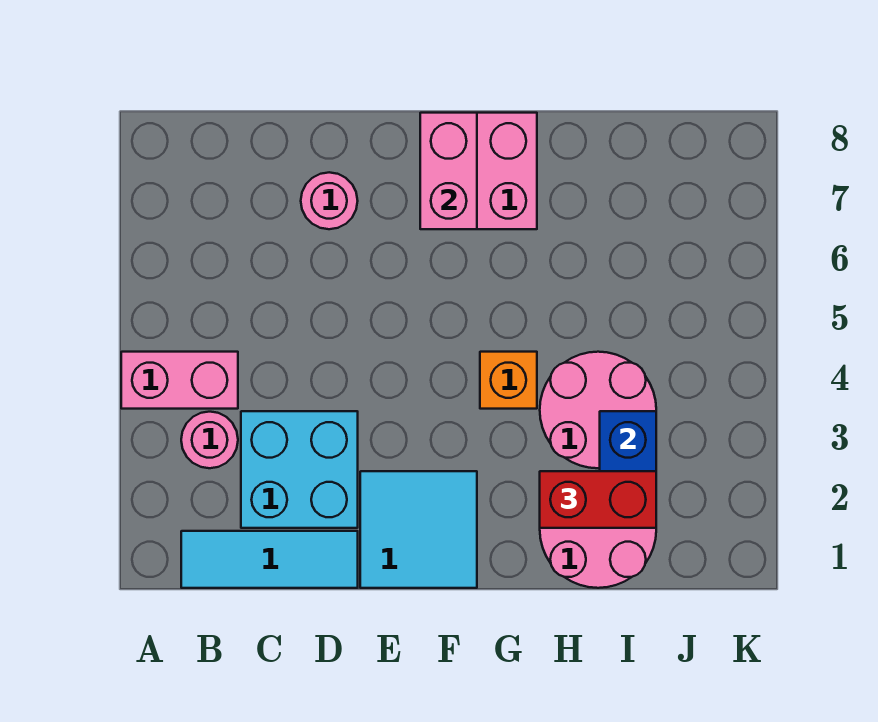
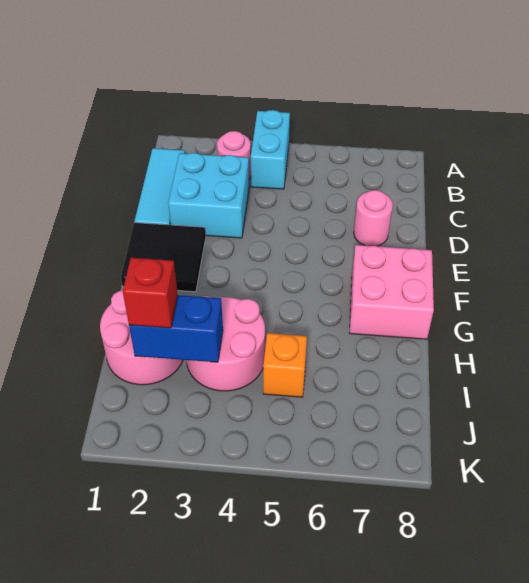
pink 1x2 brick [121,352,238,409] -> cyan 1x2 brick [251,110,290,189]
cyan 2x2 tile [360,471,477,588] -> black 2x2 tile [121,223,206,292]
pink 1x2 brick [420,113,477,229] -> none
orange 1x1 brick [480,352,537,409] -> orange 1x1 brick moved to [263,333,307,397]
red 1x2 brick [540,471,656,528] -> red 1x1 brick [123,258,178,328]

